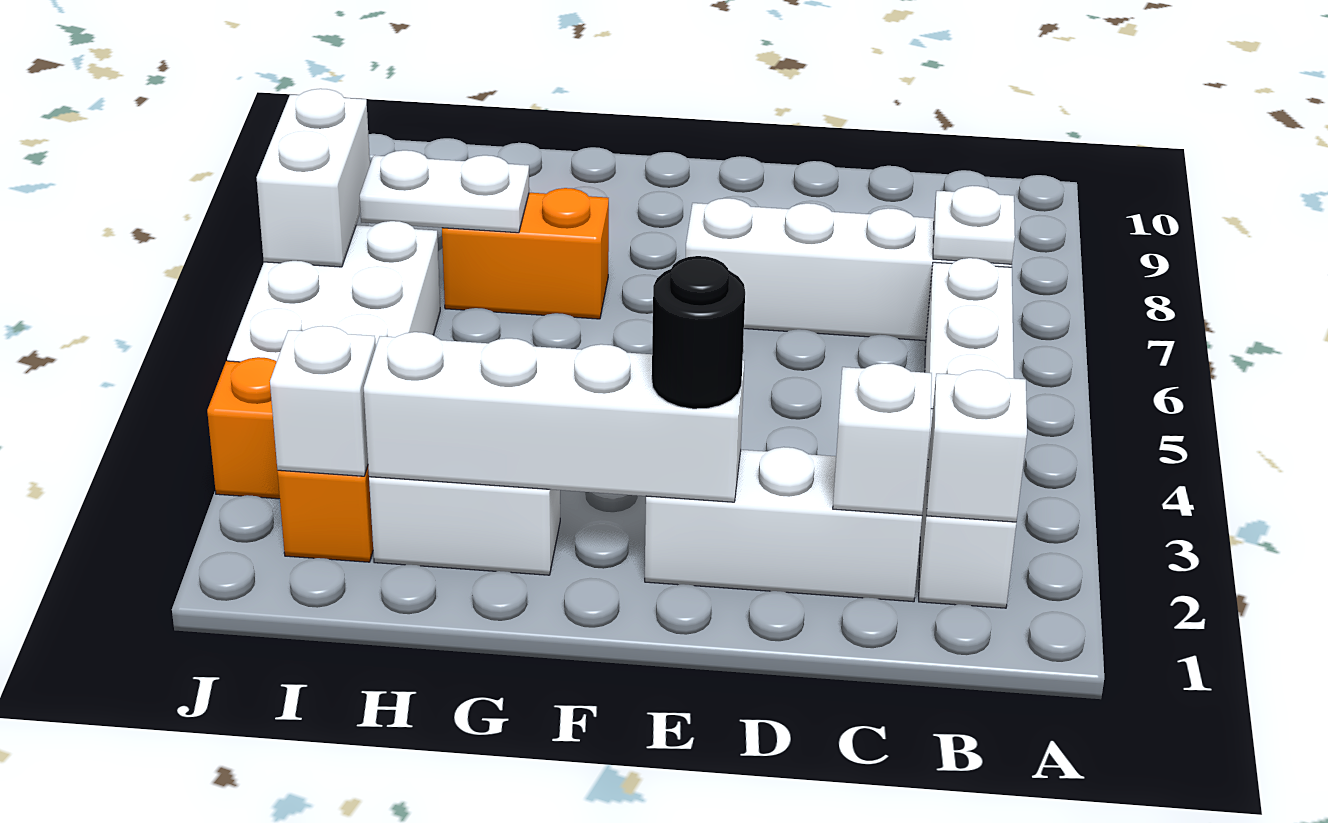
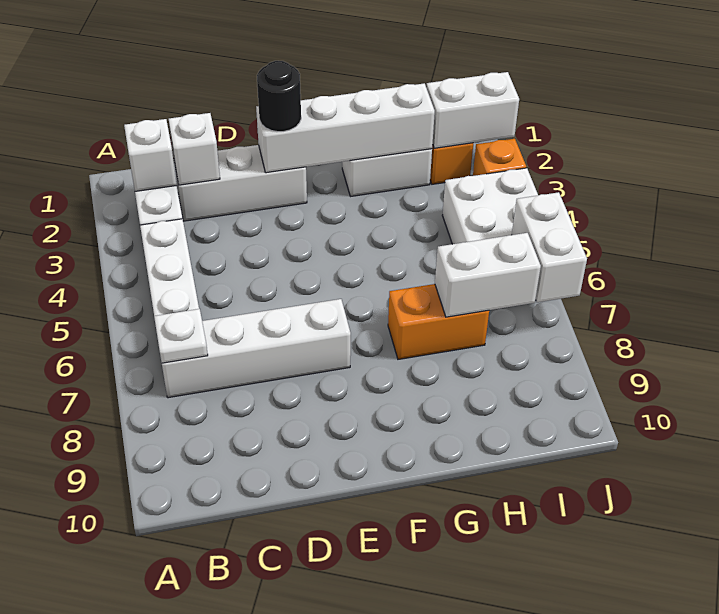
white 1x2 plate [360,150,529,233] -> white 1x2 brick [435,233,541,317]
white 1x1 brick [270,326,376,476] -> white 1x2 brick [426,72,519,148]

